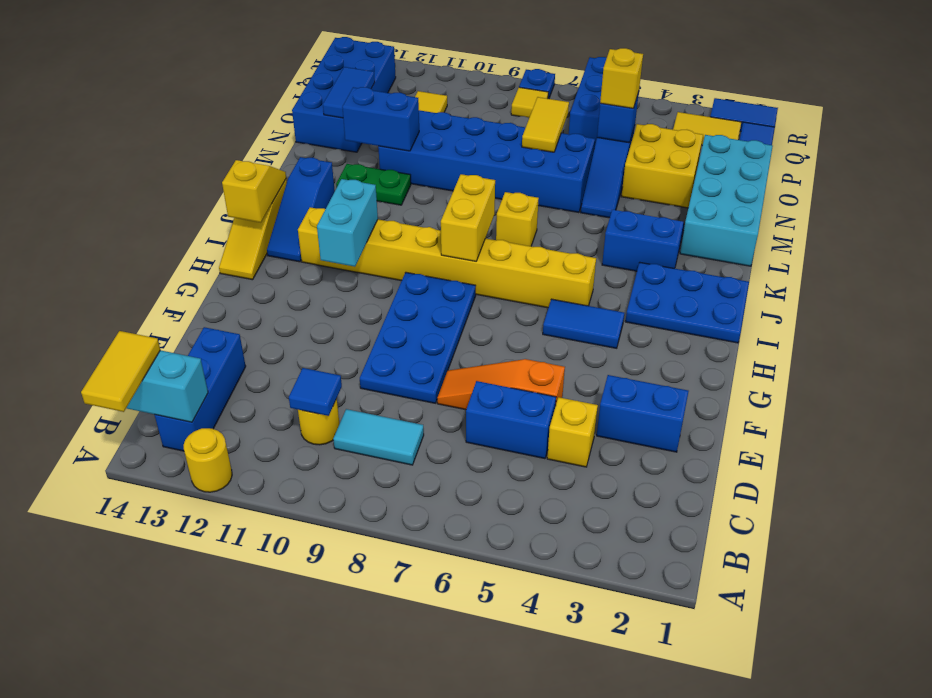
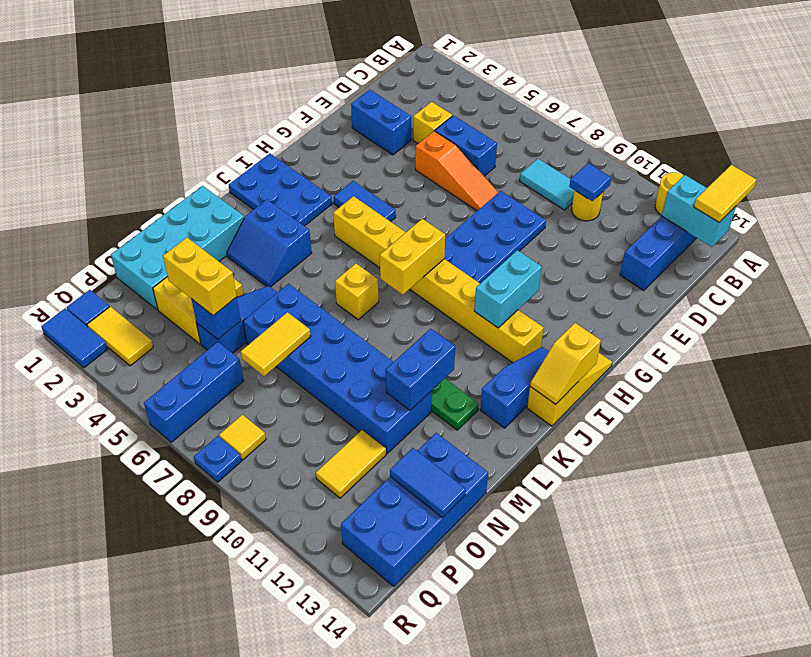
blue 1x2 brick [342,87,419,151] -> blue 1x2 brick turned to [385,329,455,410]
blue 1x2 tile [323,67,375,118] -> blue 1x2 tile turned to [390,448,466,518]
yellow 1x1 brick [600,48,643,108] -> yellow 1x2 brick [163,238,237,316]

